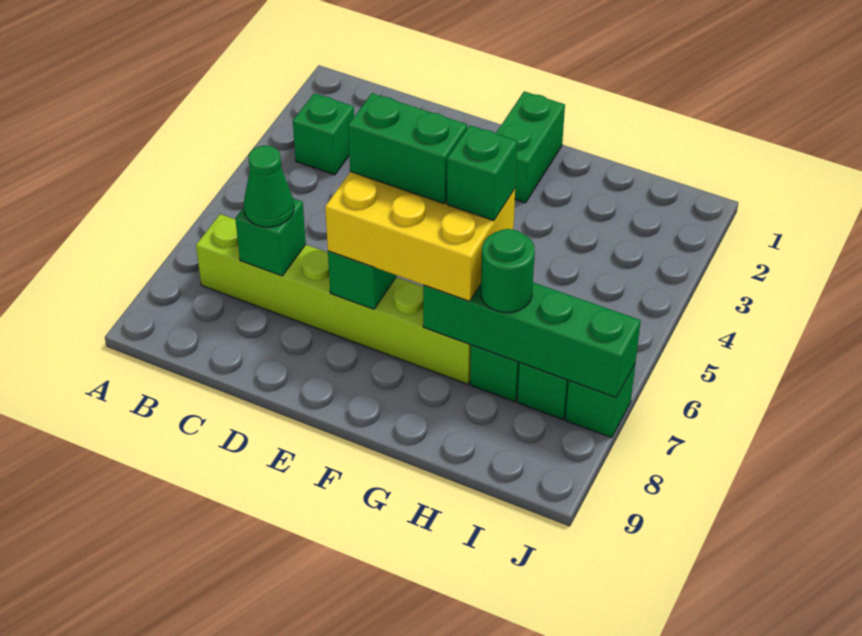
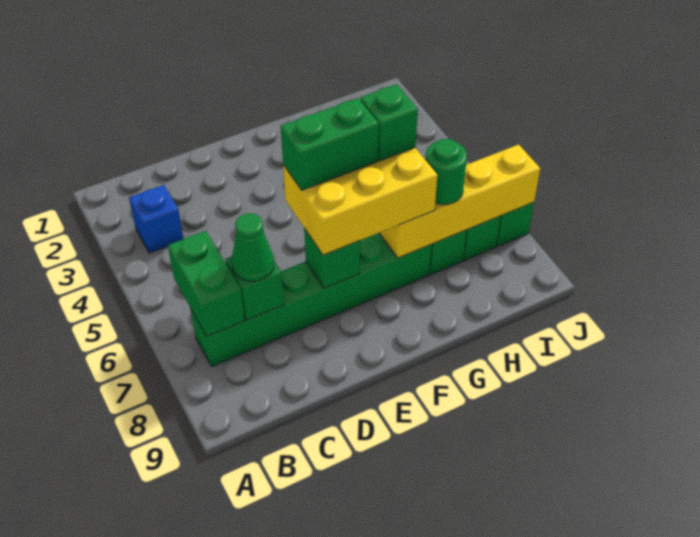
green 1x1 brick [293,93,354,175] -> blue 1x1 brick [129,185,183,253]
lime 1x6 brick [196,214,471,384] -> green 1x6 brick [191,233,432,366]
green 1x2 brick [496,91,565,203] -> green 1x2 brick moved to [168,231,245,336]
green 1x4 brick [423,283,641,397] -> yellow 1x4 brick [380,145,540,258]

